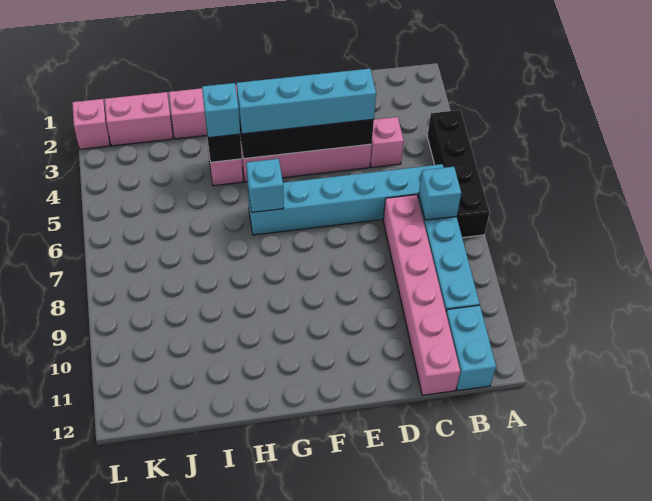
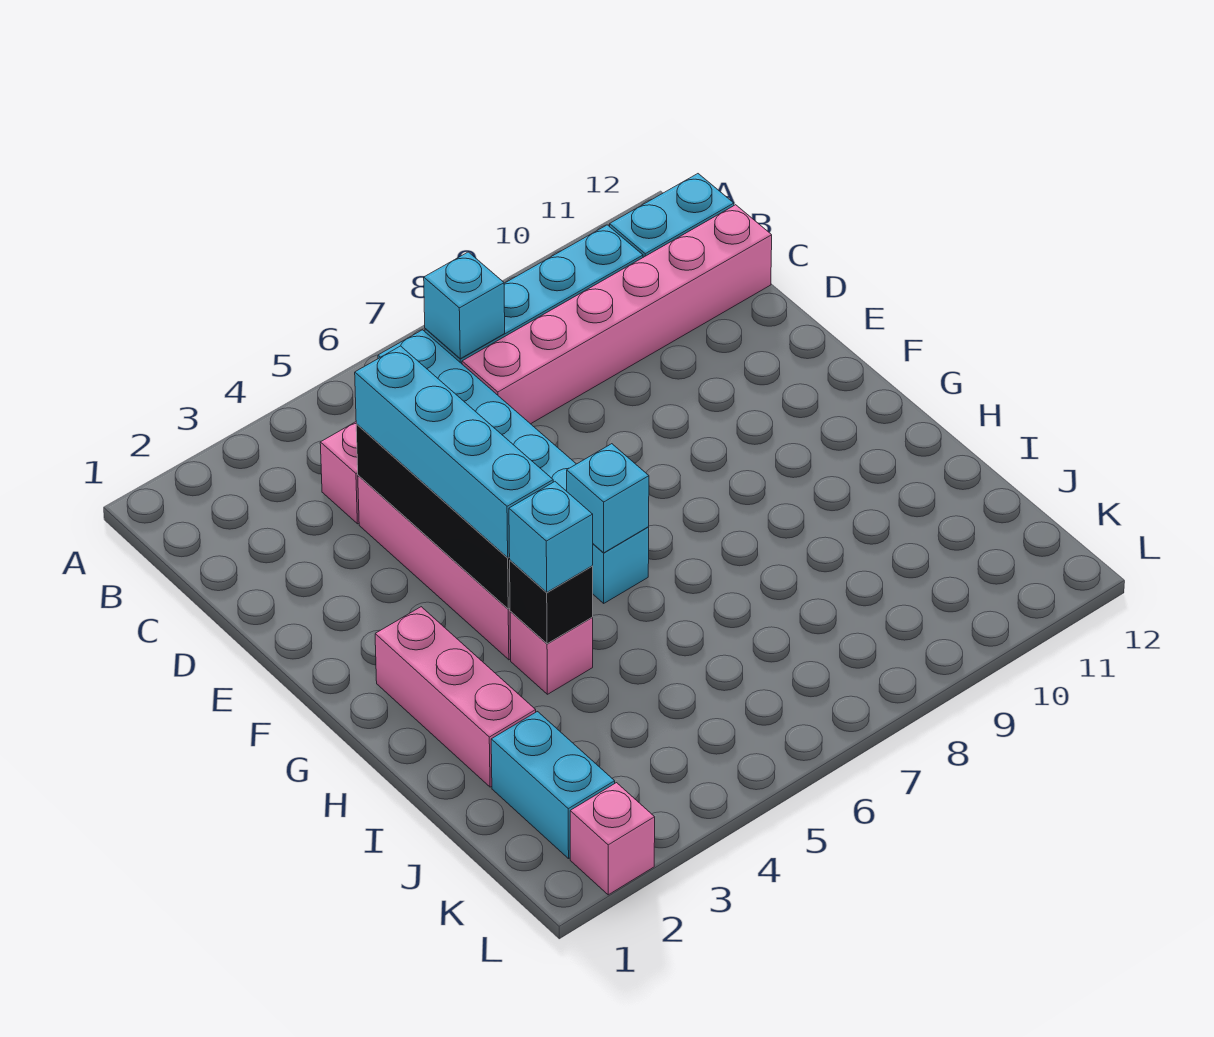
black 1x4 brick [427,110,490,238] -> none
pink 1x2 brick [105,92,173,146] -> cyan 1x2 brick [491,712,615,859]

